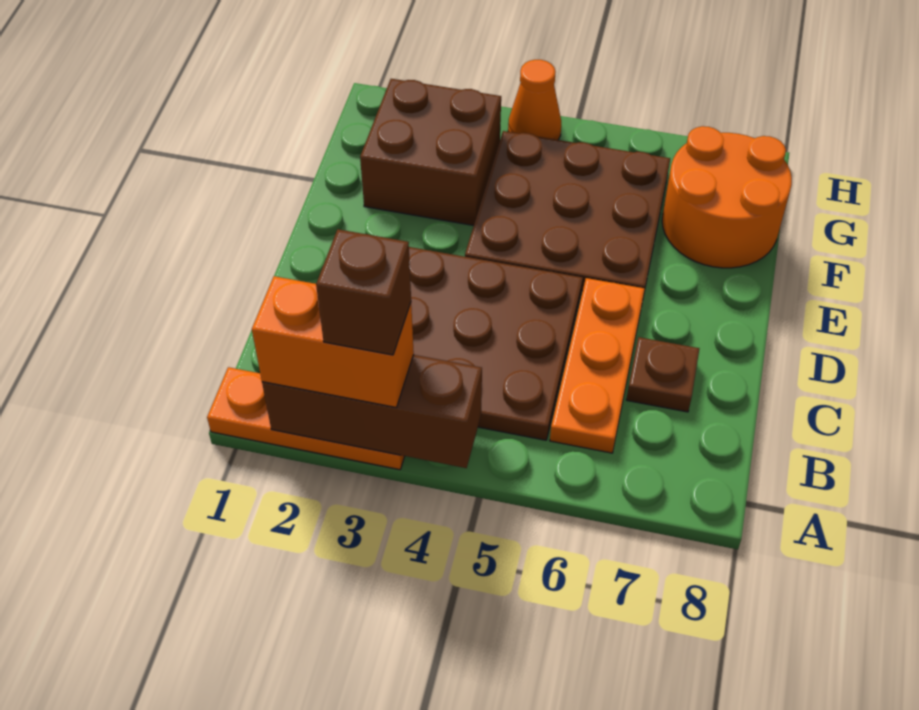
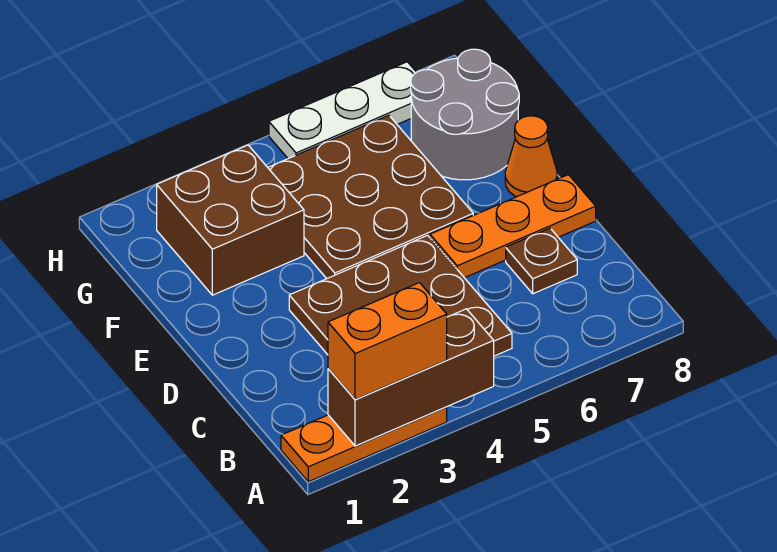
brown 1x1 brick [316,229,411,355] -> none
orange 1x3 plate [550,278,645,453] -> orange 1x3 plate turned to [430,175,596,278]
orange 2x2 round brick [662,126,792,268] -> grey 2x2 round brick [411,49,519,180]
orange 1x1 cone [508,60,561,140] -> orange 1x1 cone moved to [505,116,557,197]
none -> white 1x3 plate [269,62,416,159]

